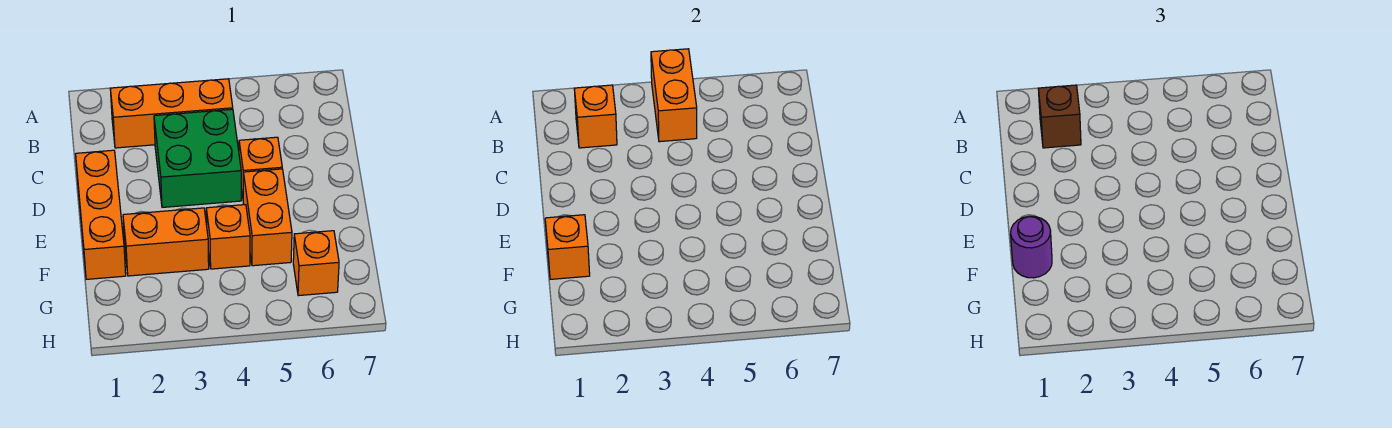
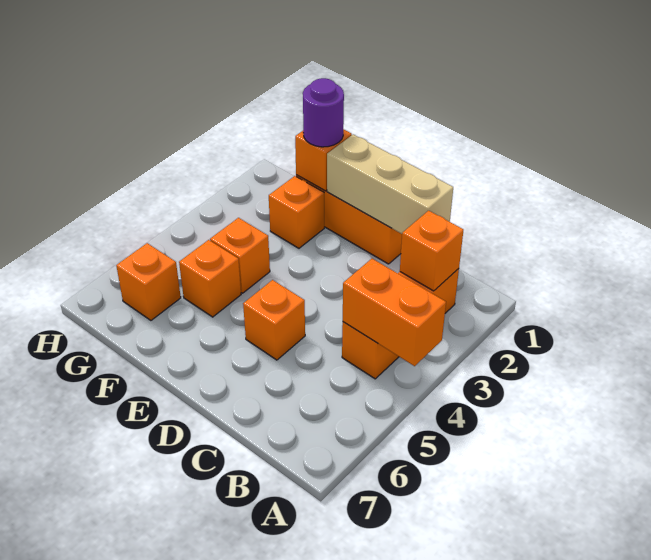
brown 1x1 brick [1038,85,1081,148] -> none
none -> tan 1x3 brick [327,134,453,234]
green 2x2 brick [154,109,241,207] -> none
orange 1x2 brick [243,169,292,266] -> orange 1x1 brick [179,240,241,317]
orange 1x2 brick [123,208,209,276] -> orange 1x1 brick [269,176,324,248]

